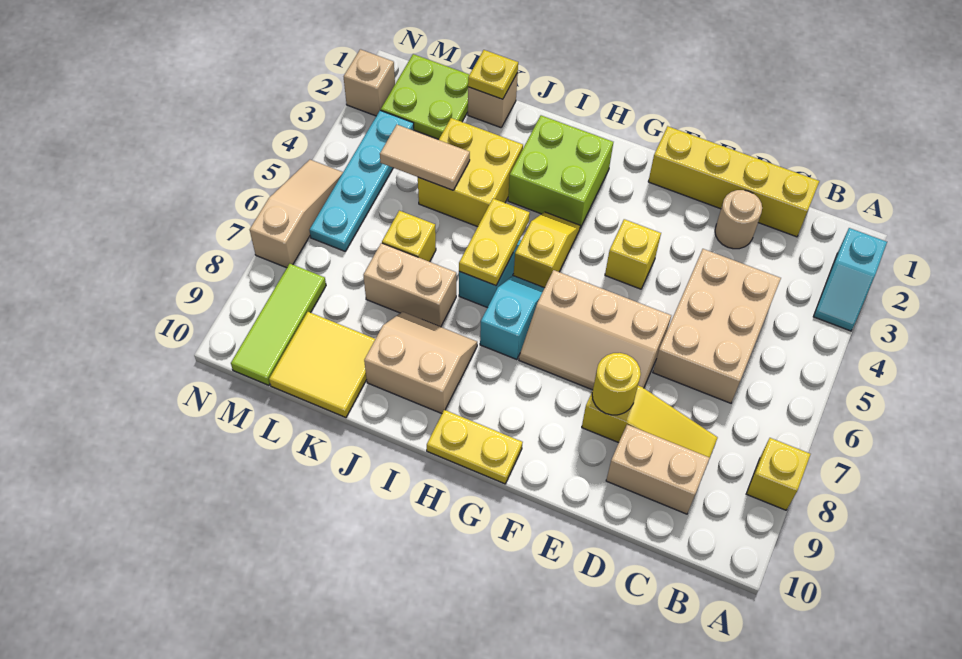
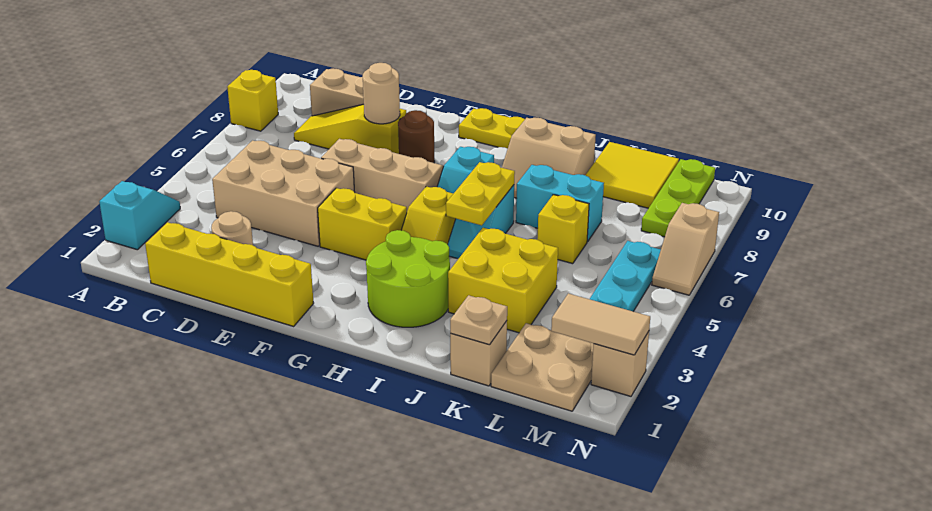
tan 2x3 brick [653,249,781,403] -> tan 2x3 brick turned to [212,141,354,246]
yellow 1x1 round brick [592,353,641,415] -> tan 1x1 round brick [363,63,400,124]
yellow 1x1 brick [605,219,661,289] -> yellow 1x2 brick [318,188,407,260]
none -> brown 1x1 round brick [398,110,435,163]
lime 2x2 brick [508,115,613,228] -> lime 2x2 round brick [366,230,450,327]
tan 1x2 brick [363,243,456,327] -> cyan 1x2 brick [516,165,604,242]
yellow 1x1 plate [468,50,518,99] -> tan 1x1 plate [450,295,507,345]
tan 1x2 tile [380,125,470,190] -> tan 1x2 tile moved to [551,293,650,355]
lime 2x2 plate [381,54,469,139] -> tan 2x2 plate [491,323,594,411]
lime 1x3 tile [231,263,326,385] -> lime 1x3 plate [641,159,715,237]
tan 1x3 slope [250,160,343,268] -> tan 1x2 slope [652,203,719,295]

